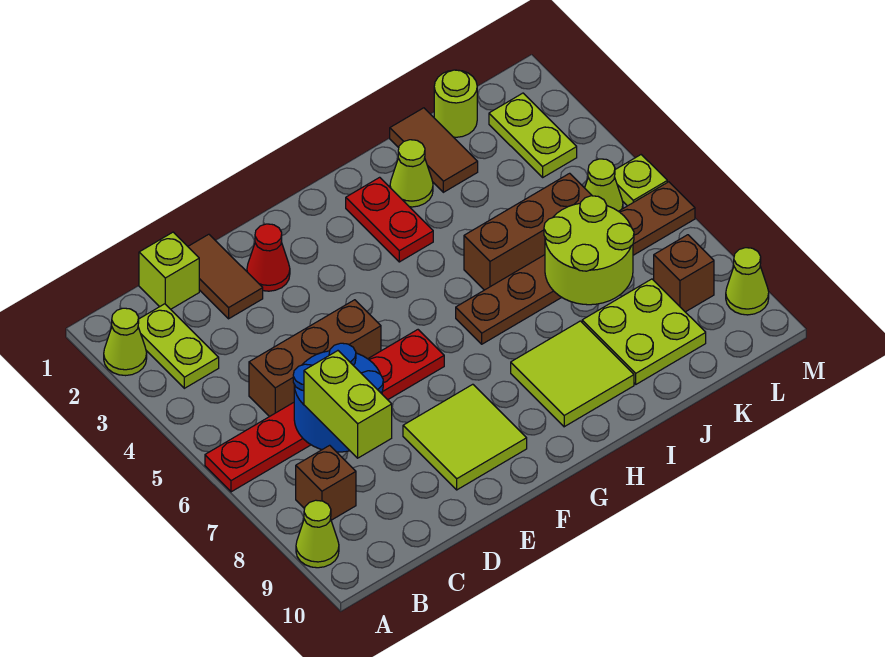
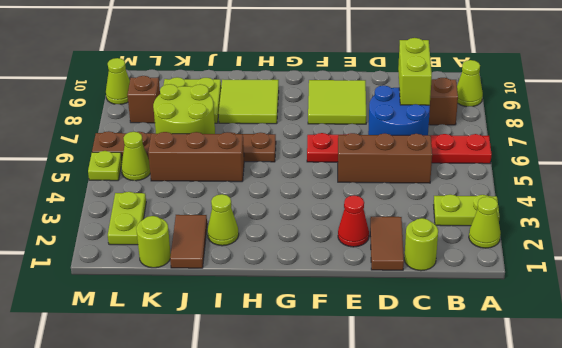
lime 1x2 plate [138,304,219,388] -> lime 1x2 plate turned to [434,194,500,226]
lime 1x1 brick [139,232,199,309] -> lime 1x1 round brick [404,218,438,271]
red 1x2 plate [346,177,433,262] -> none

